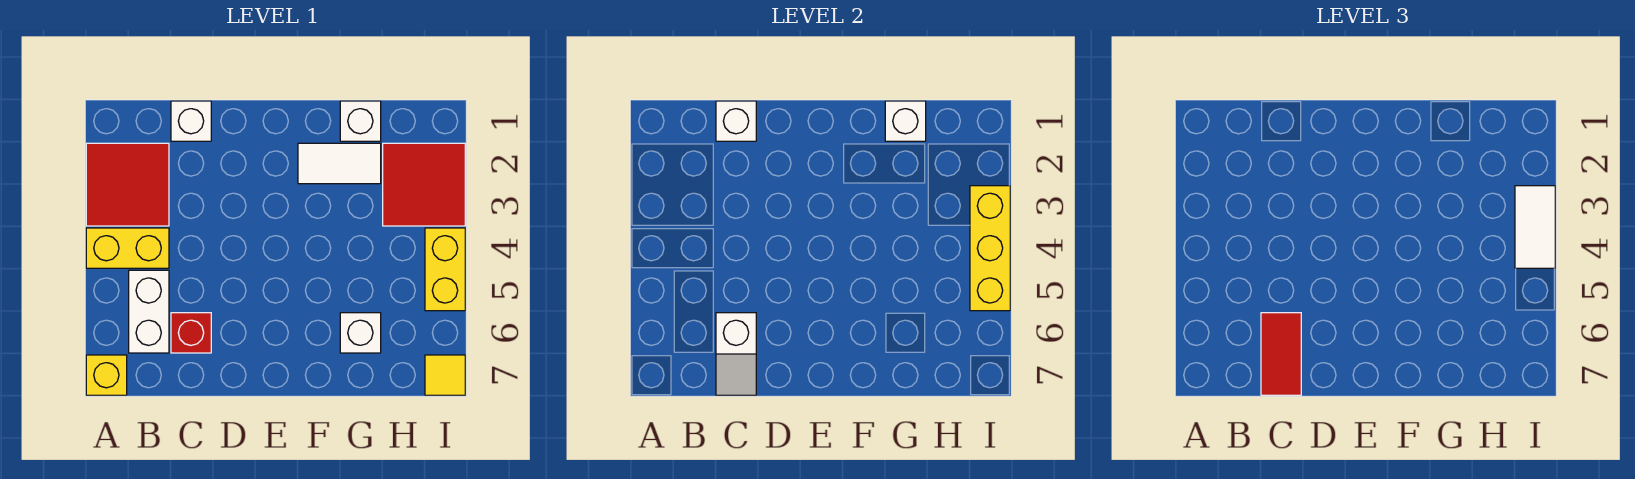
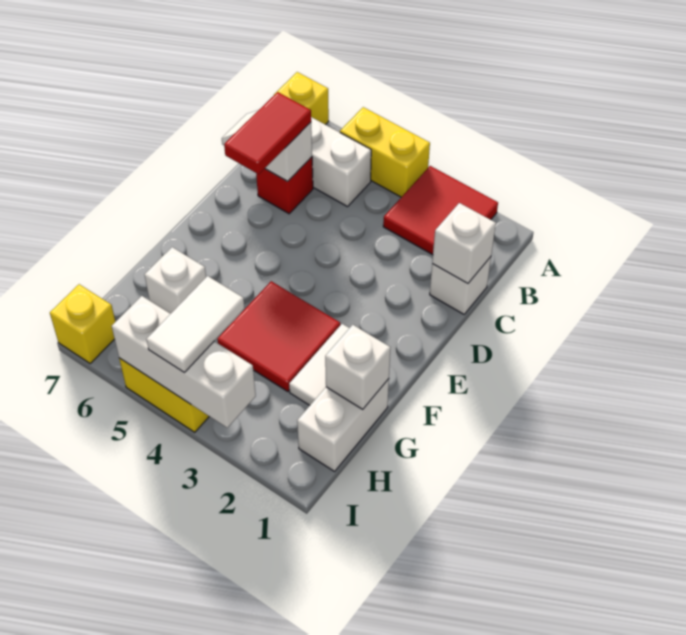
yellow 1x2 brick [86,228,169,268] -> yellow 1x2 brick turned to [340,107,430,197]
red 1x2 tile [1261,313,1301,395] -> red 1x2 tile turned to [224,92,311,174]
white 1x1 brick [340,101,381,141] -> white 1x2 brick [297,379,389,471]
red 2x2 tile [383,143,465,226] -> red 2x2 tile moved to [217,281,340,392]
yellow 1x3 brick [970,186,1010,311] -> white 1x3 brick [112,296,256,428]
white 1x2 tile [1515,186,1555,268] -> white 1x2 tile turned to [146,276,245,372]
yellow 1x1 tile [425,355,465,395] -> yellow 1x1 brick [50,284,115,364]

